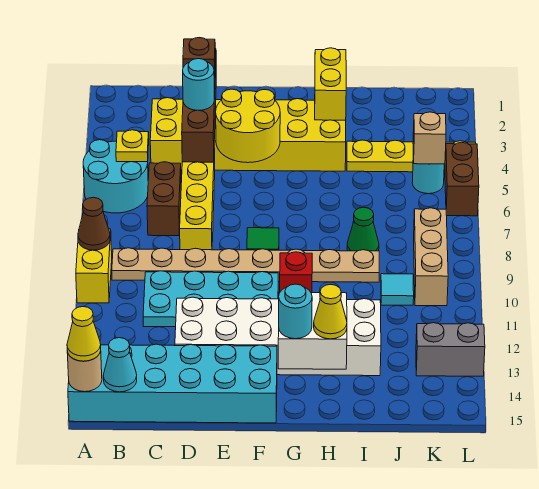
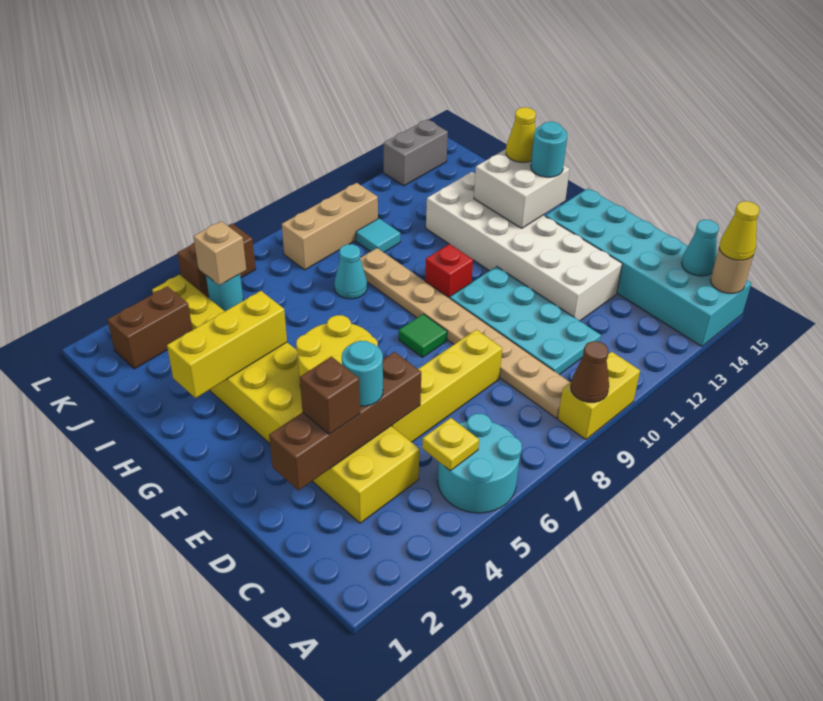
brown 1x2 brick [147,162,181,236] -> brown 1x2 brick moved to [107,286,192,369]
yellow 1x2 brick [315,48,346,120] -> yellow 1x3 brick [167,291,287,398]
green 1x1 cone [347,207,379,251] -> cyan 1x1 cone [334,244,367,299]
grey 1x2 brick [416,323,485,376] -> grey 1x2 brick turned to [384,119,448,186]

